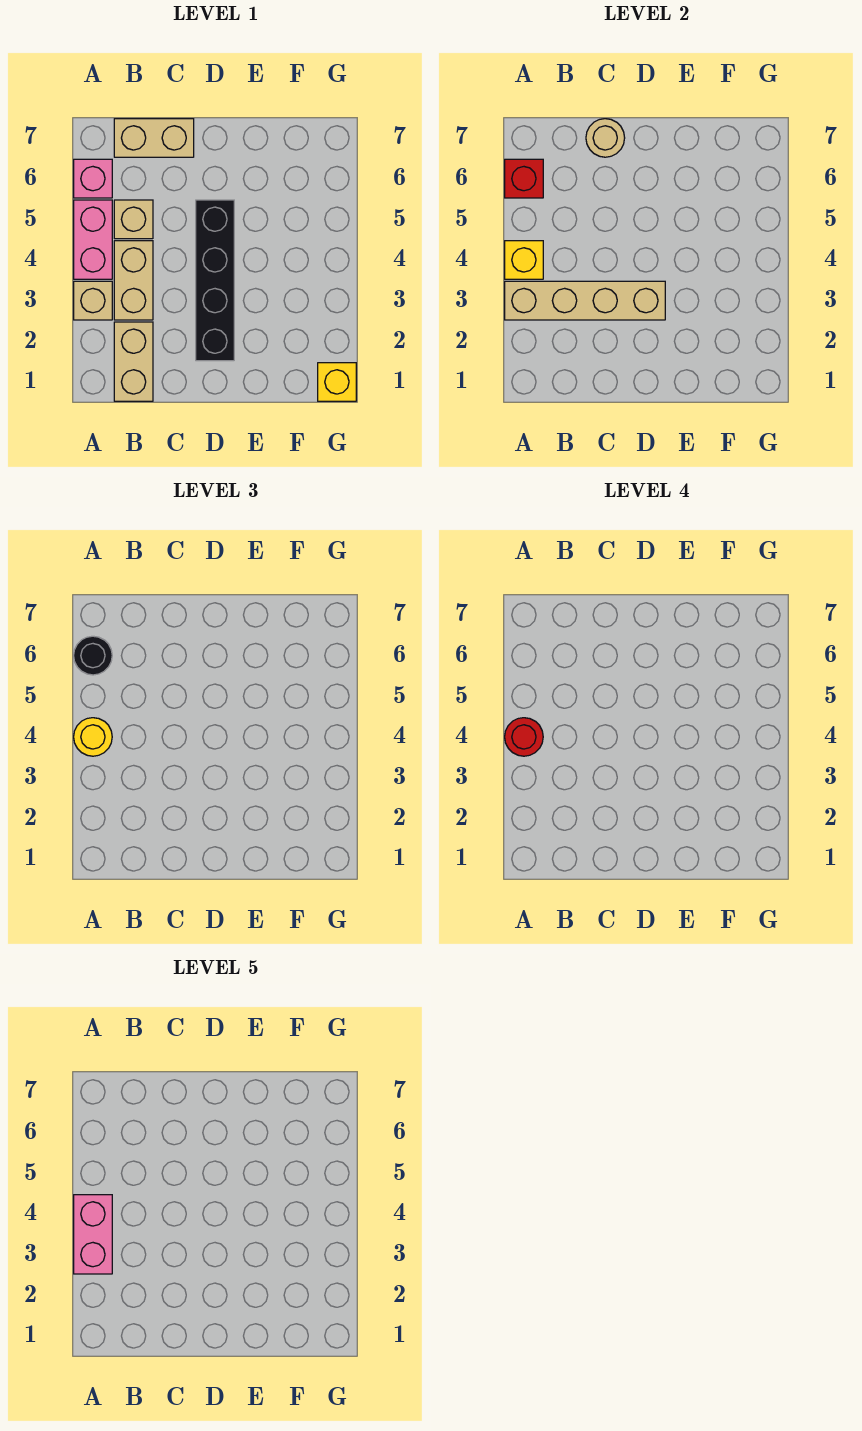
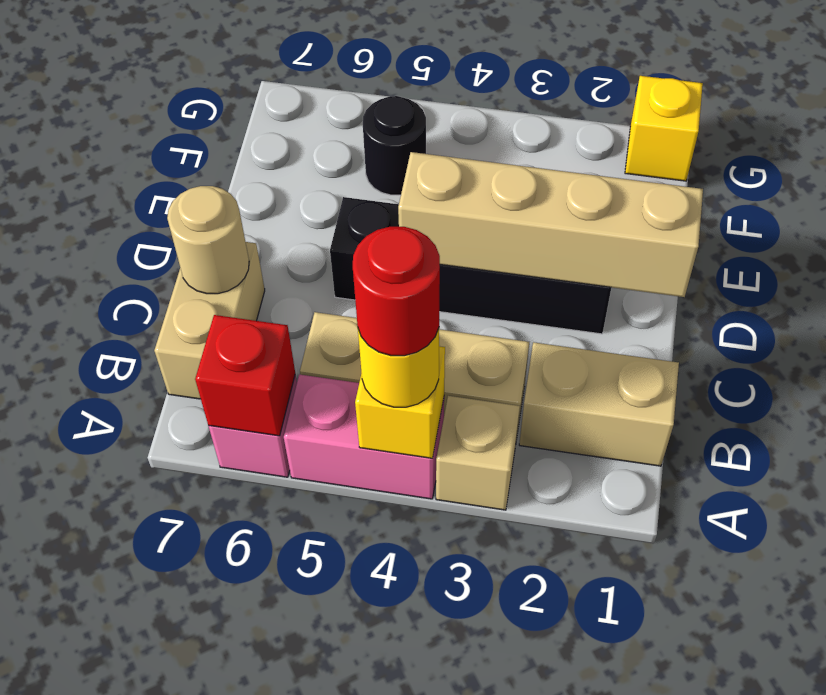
tan 1x4 brick [505,281,665,320] -> tan 1x4 brick turned to [398,152,703,297]
pink 1x2 brick [74,1195,112,1274] -> none
black 1x1 round brick [74,636,112,675] -> black 1x1 round brick moved to [363,96,426,195]

